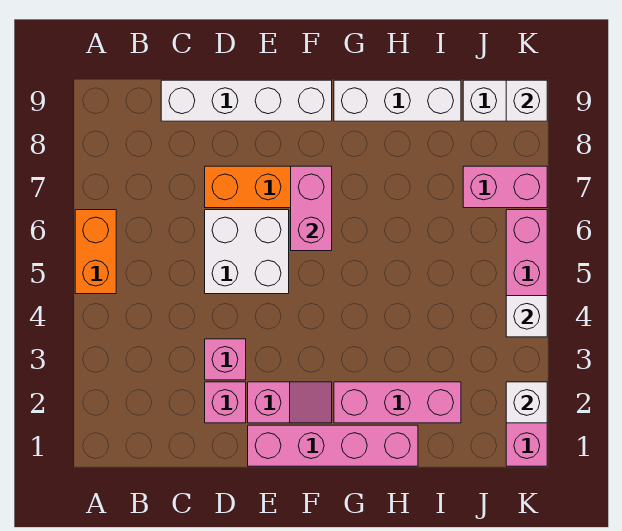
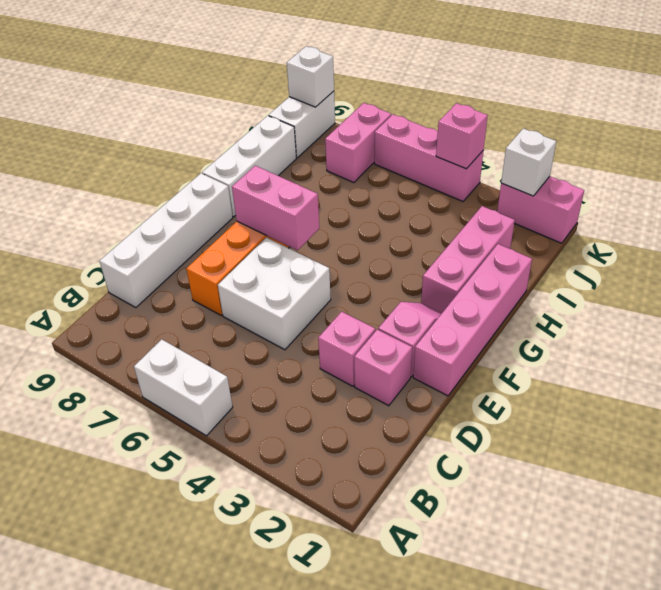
orange 1x2 brick [75,210,116,294] -> white 1x2 brick [134,339,233,436]
white 1x1 brick [506,296,547,337] -> pink 1x1 brick [436,103,488,169]

